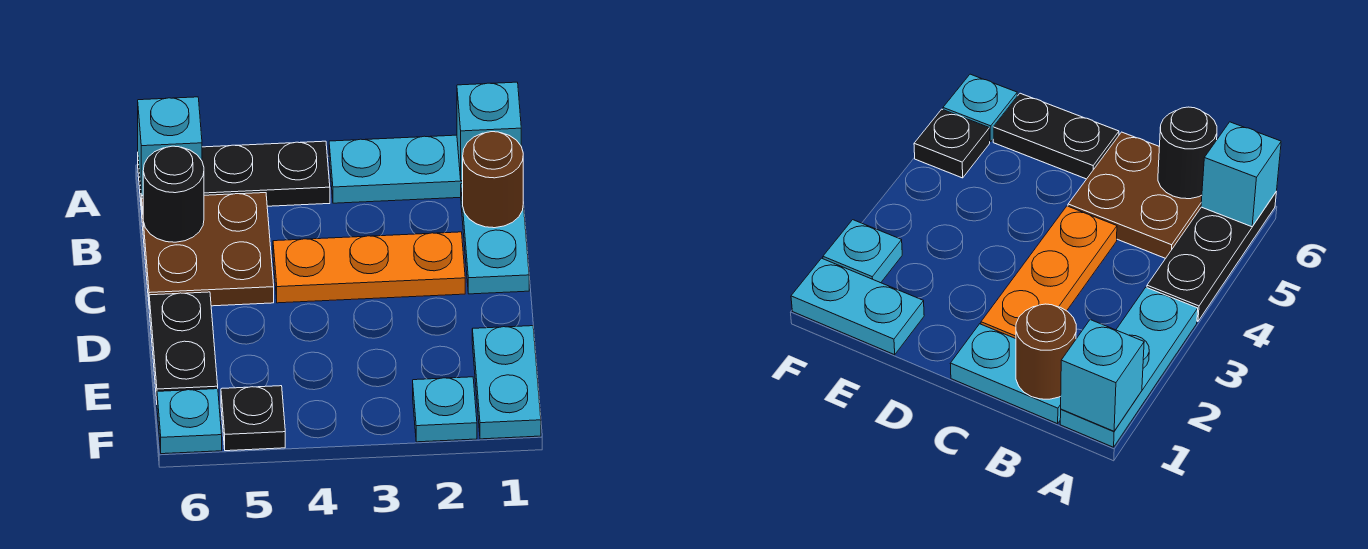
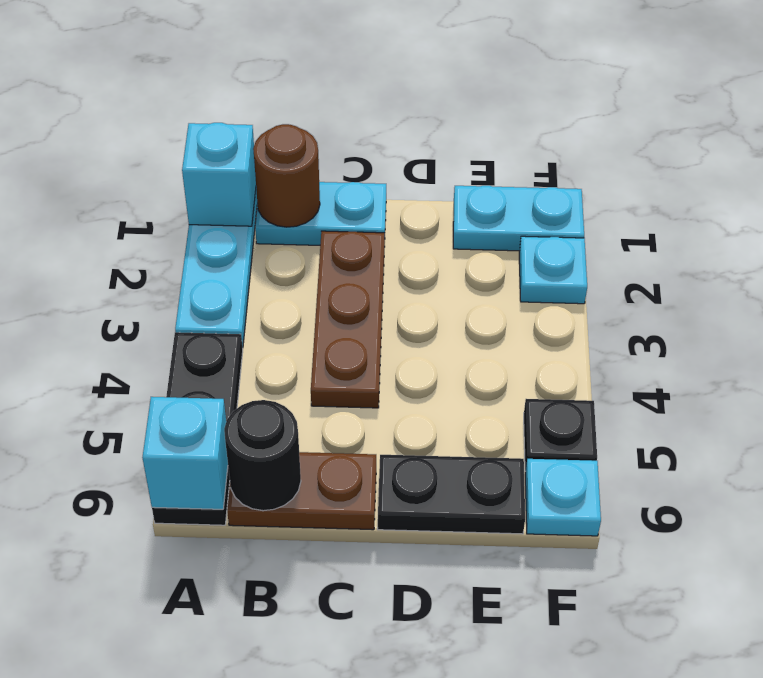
brown 2x2 plate [142,193,274,306] -> brown 1x2 plate [227,452,376,530]
orange 1x3 plate [273,232,465,303] -> brown 1x3 plate [311,231,385,408]

